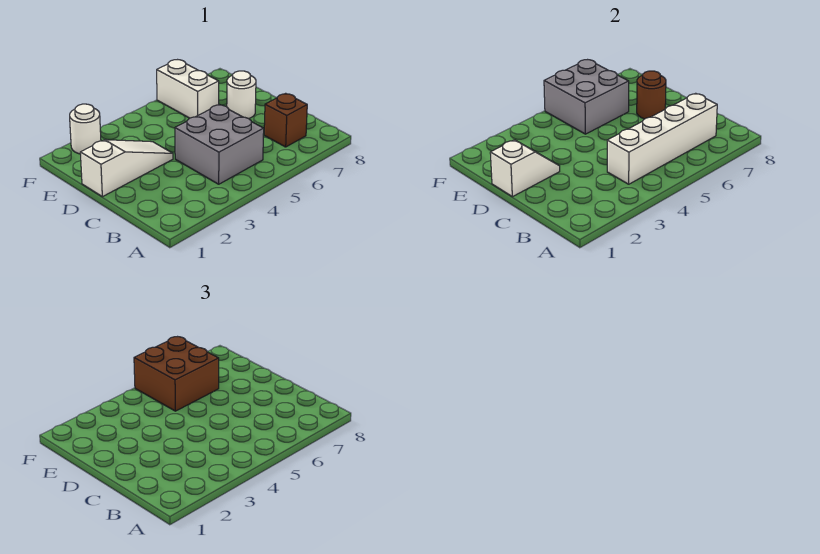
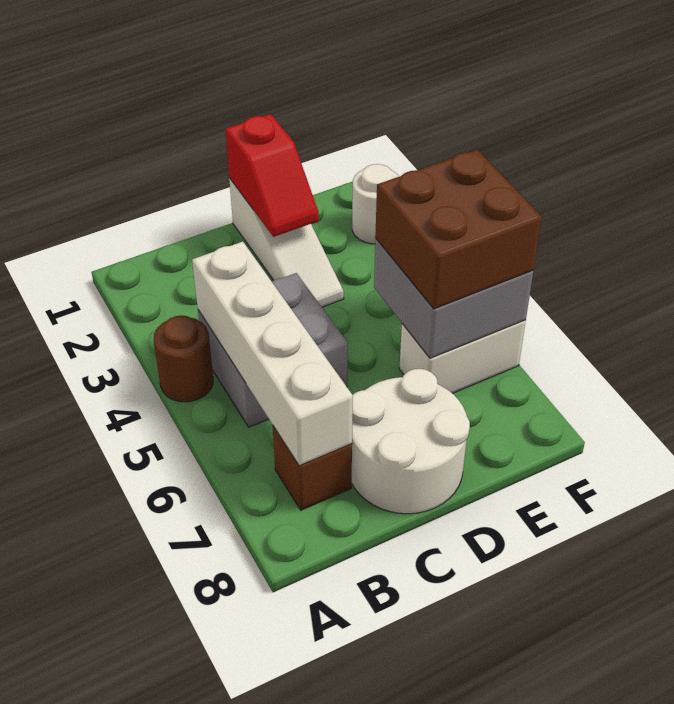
white 1x2 slope [490,140,560,197] -> red 1x2 slope [225,114,319,237]
white 1x1 round brick [227,71,256,119] -> white 2x2 round brick [352,369,470,514]
brown 1x1 round brick [637,71,666,119] -> brown 1x1 round brick moved to [154,316,213,402]

